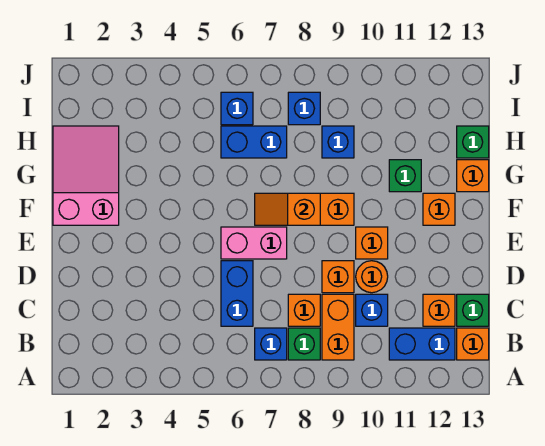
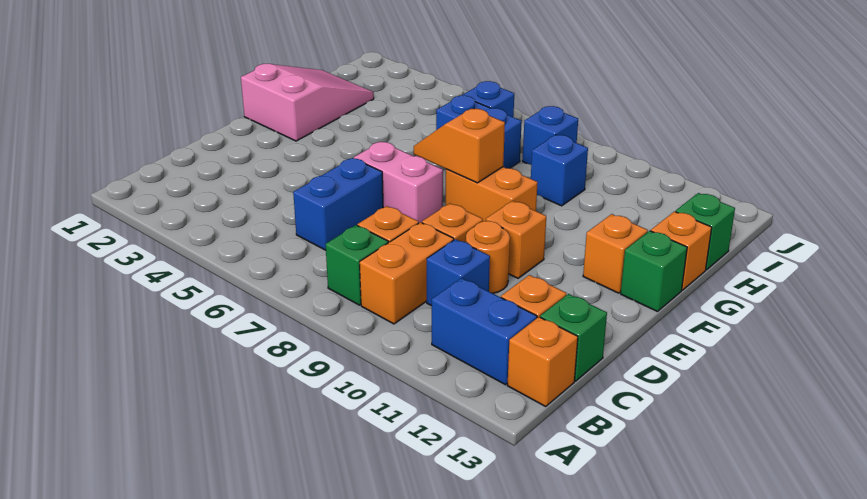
blue 1x1 brick [255,328,287,360] -> none
green 1x1 brick [389,160,421,192] -> green 1x1 brick moved to [621,231,687,312]

